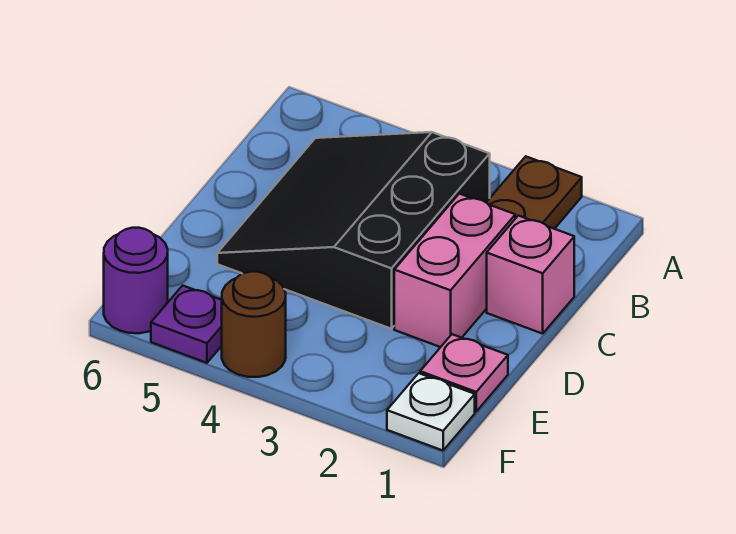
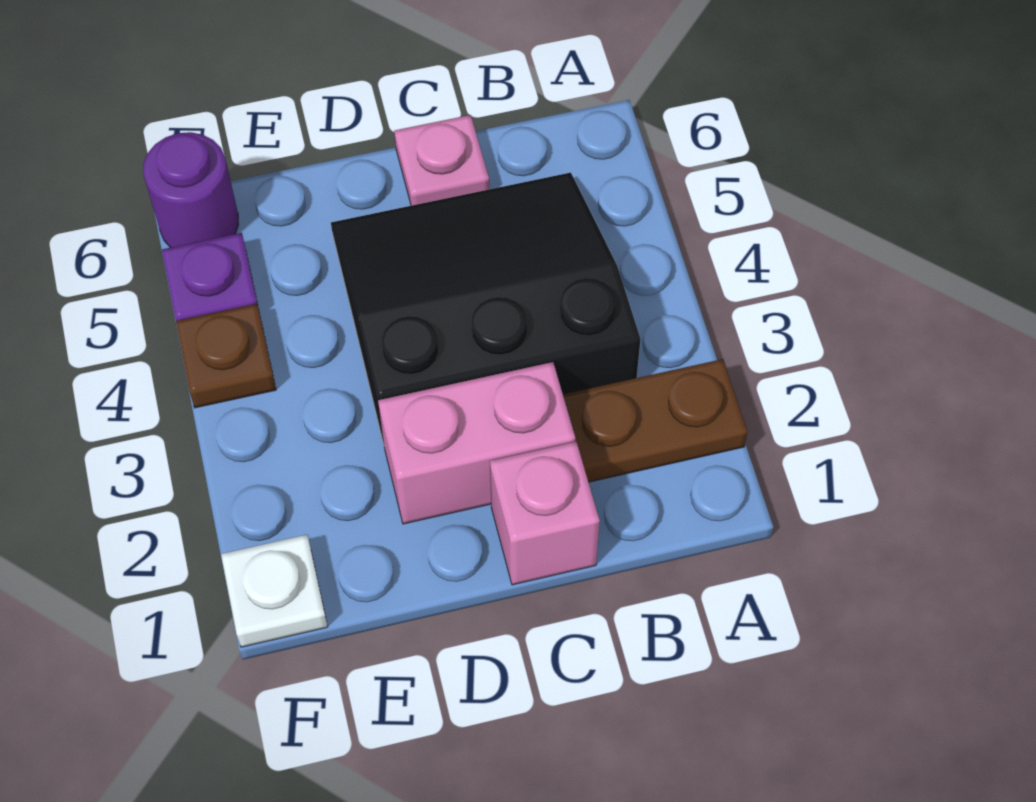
pink 1x1 plate [420,334,508,411] -> pink 1x1 plate moved to [394,115,489,206]
brown 1x1 round brick [222,272,286,377] -> brown 1x1 plate [176,304,276,408]

